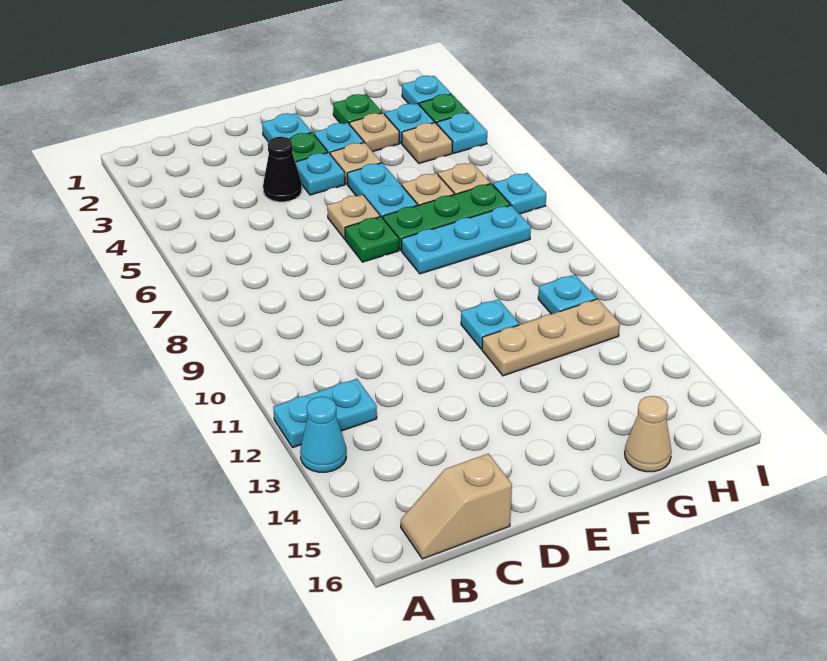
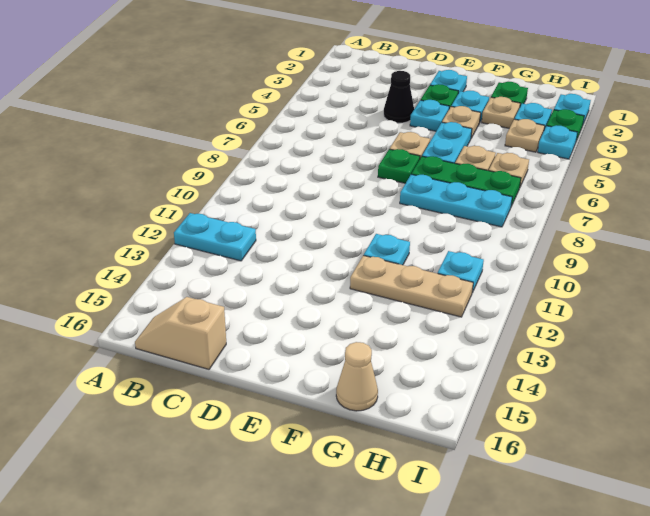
cyan 1x1 cone [300,397,346,472] -> none
cyan 1x1 plate [493,173,546,214] -> none

